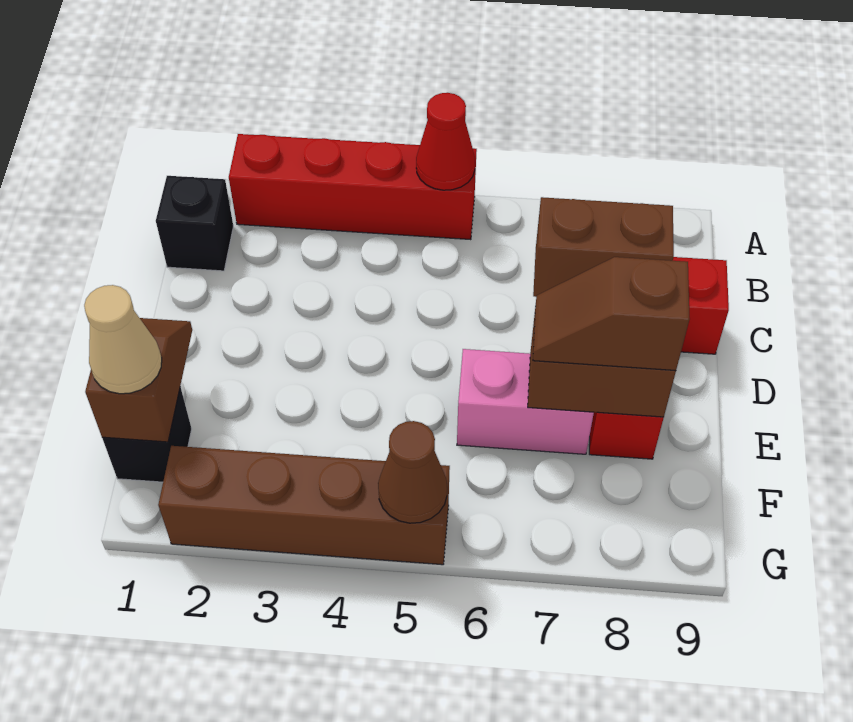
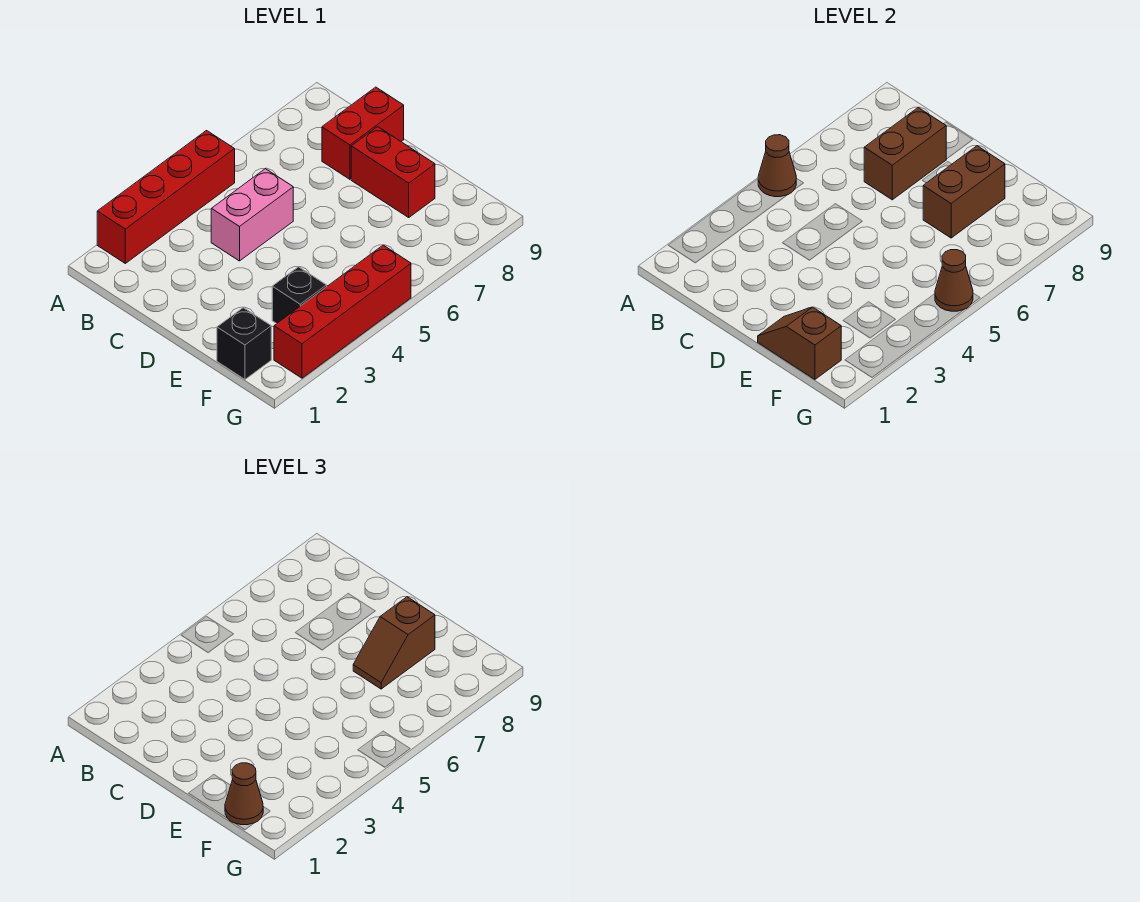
red 1x1 cone [416,93,475,190] -> brown 1x1 cone [758,135,796,197]
black 1x1 brick [156,176,233,271] -> black 1x1 brick moved to [272,267,327,324]
pink 1x2 brick [457,349,594,454] -> pink 1x2 brick moved to [211,169,293,261]
tan 1x1 cone [84,285,162,394] -> brown 1x1 cone [225,763,263,825]
brown 1x4 brick [158,446,450,565] -> red 1x4 brick [274,245,411,378]

